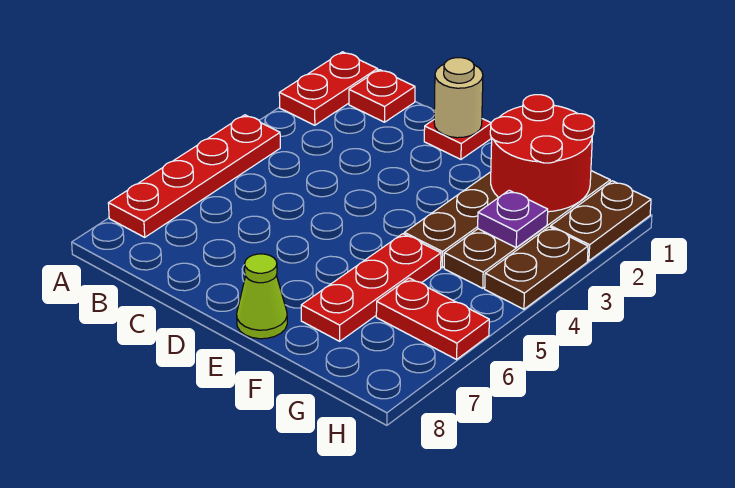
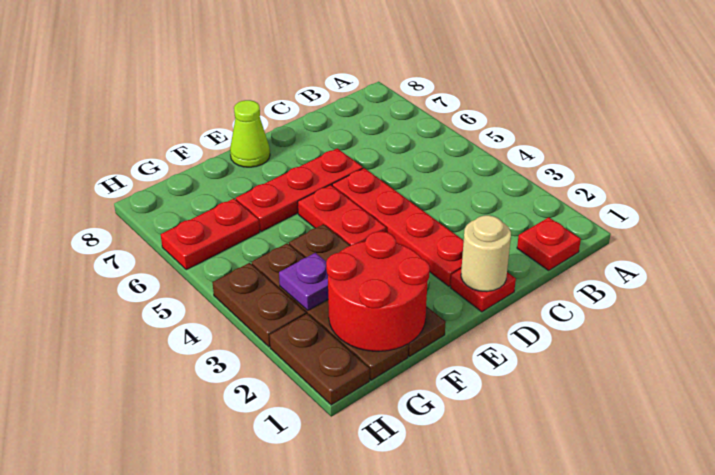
red 1x2 plate [279,52,378,125] -> red 1x2 plate moved to [298,185,386,246]
red 1x4 plate [108,115,280,237] -> red 1x4 plate moved to [332,168,464,286]
red 1x3 plate [301,234,441,341] -> red 1x3 plate turned to [236,148,363,231]

